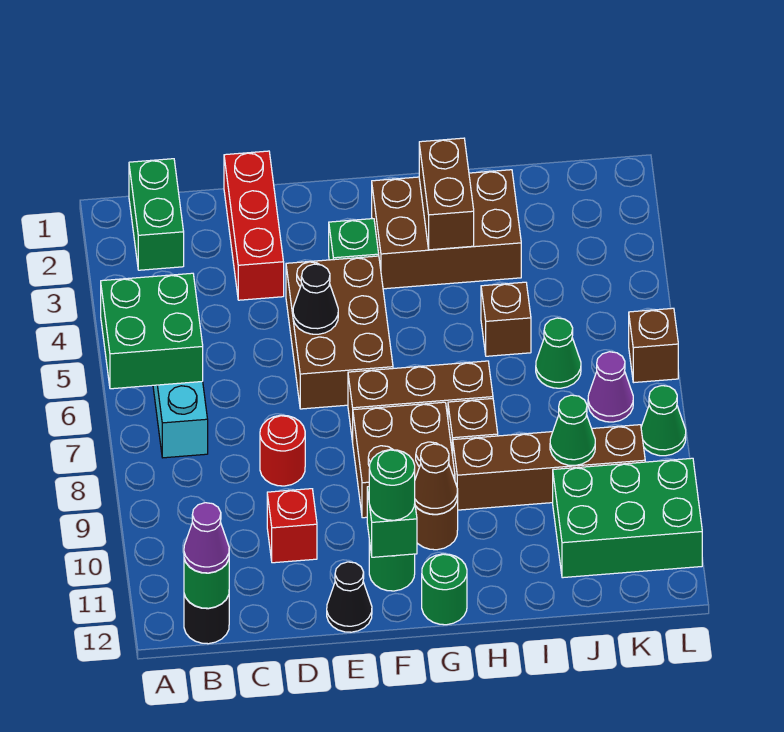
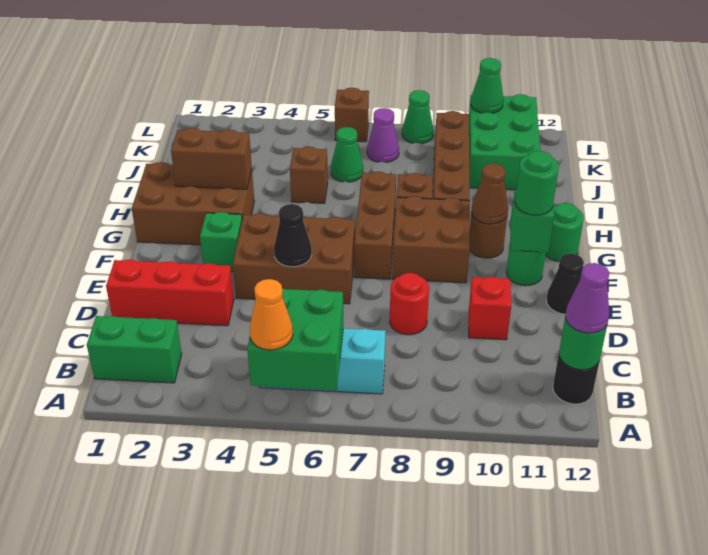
none -> orange 1x1 cone [250,279,293,350]
brown 2x3 brick [372,170,521,289] -> brown 2x3 brick turned to [132,162,254,245]
green 1x1 cone [550,395,595,466] -> green 1x1 cone moved to [471,58,503,113]

